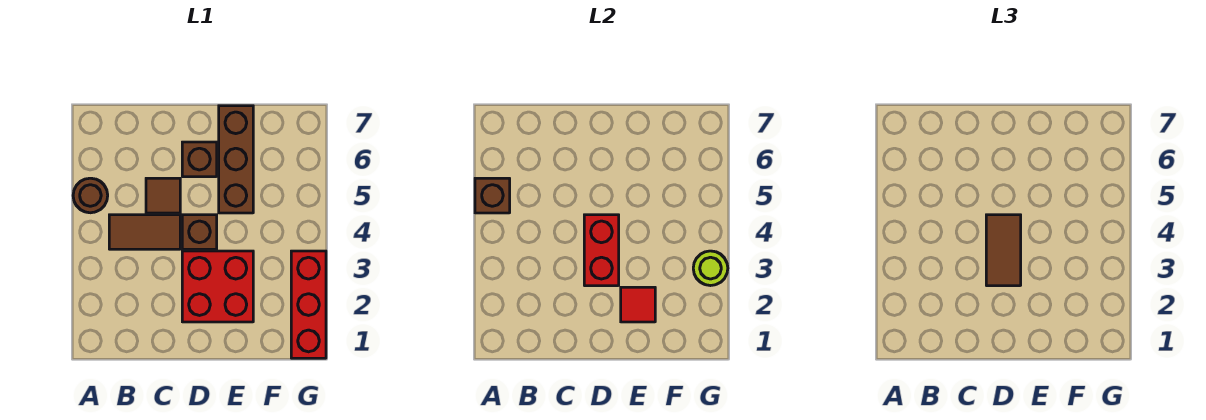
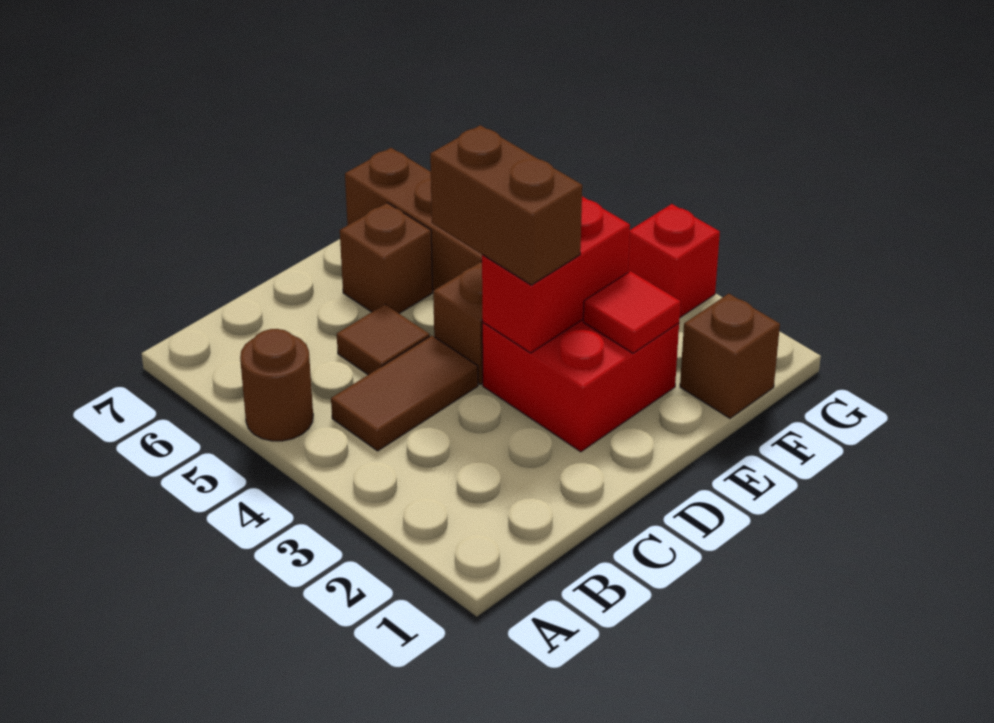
brown 1x1 brick [475,178,510,213] -> brown 1x1 brick moved to [680,294,780,418]
red 1x2 brick [584,215,619,286] -> red 1x2 brick turned to [482,196,630,353]
brown 1x2 tile [986,215,1021,286] -> brown 1x2 brick [430,125,582,285]
red 1x3 brick [291,251,326,358] -> red 1x1 brick [628,204,720,317]
lime 1x1 round brick [693,251,728,286] -> none

